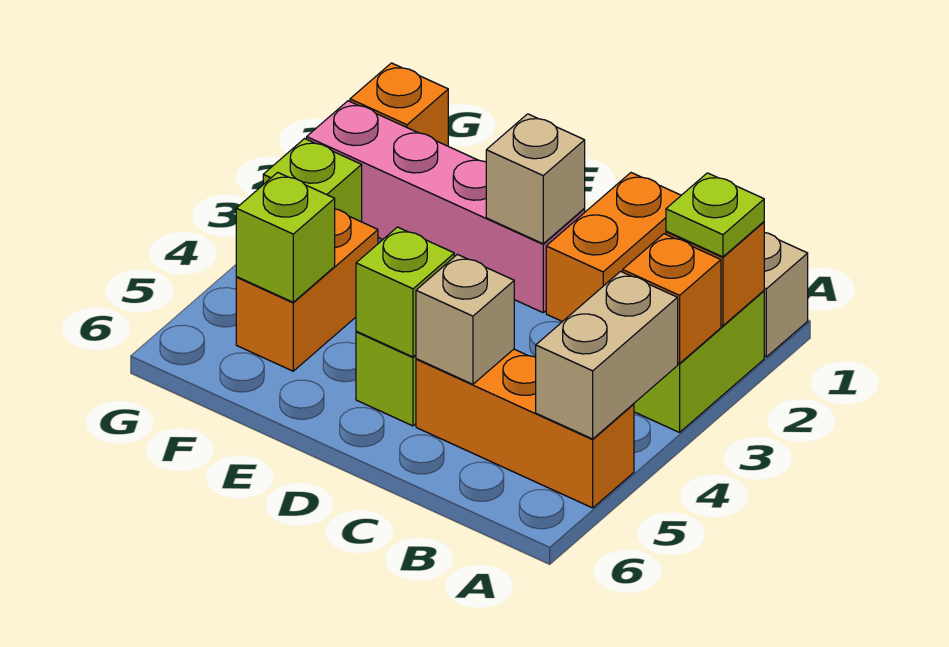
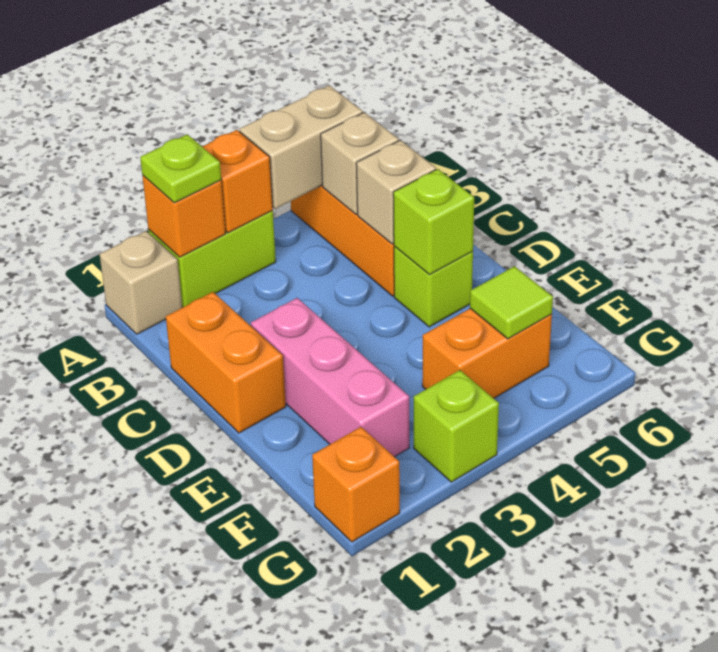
orange 1x2 brick [546,173,681,322] -> orange 1x2 brick turned to [166,292,286,433]
pink 1x4 brick [307,101,585,313] -> pink 1x3 brick [251,298,409,457]
tan 1x1 brick [486,114,585,244] -> tan 1x1 brick moved to [321,112,399,214]
lime 1x1 brick [236,172,335,302] -> lime 1x1 tile [470,266,553,339]

